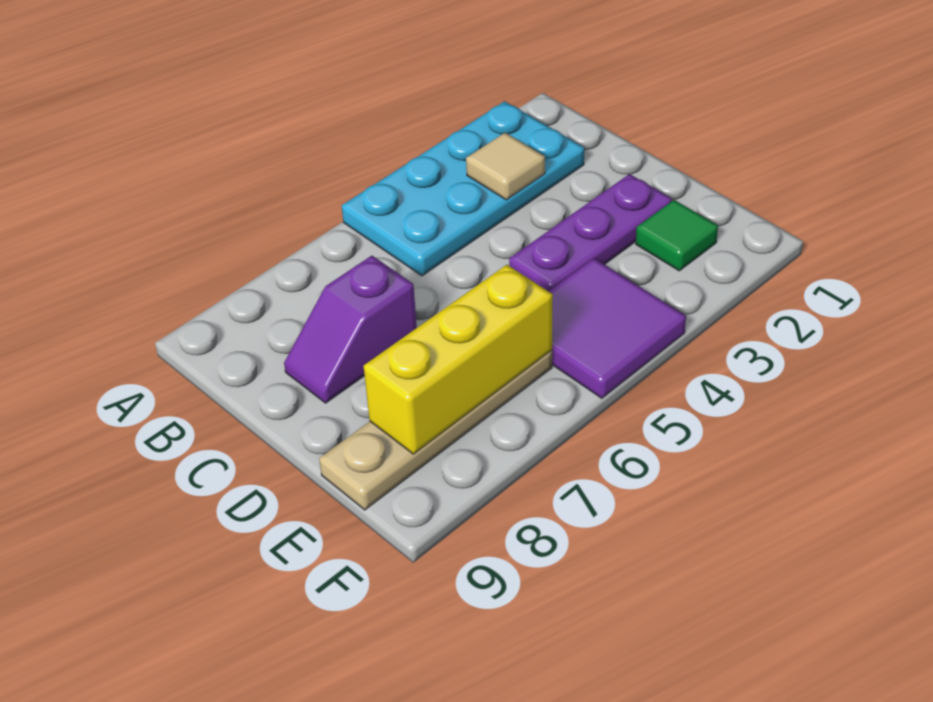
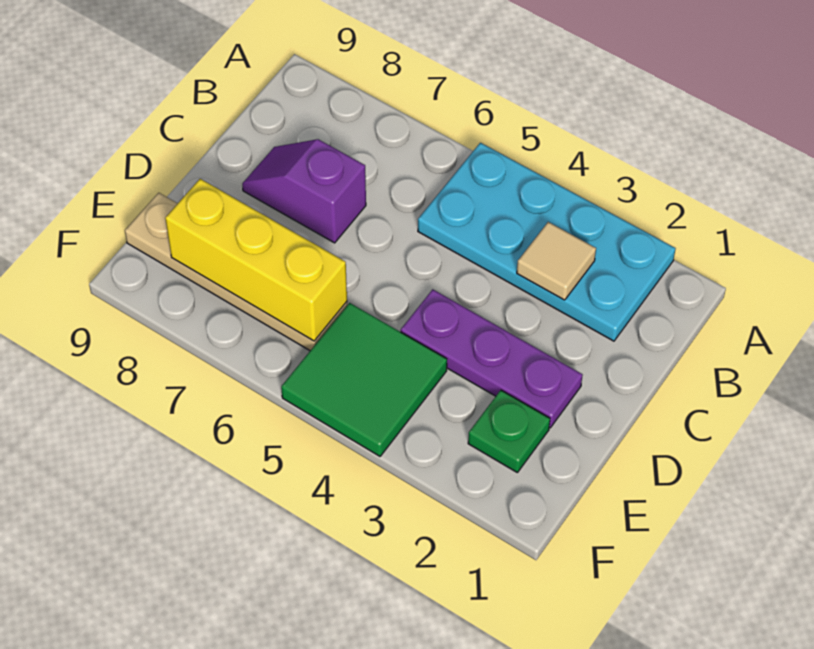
green 1x1 tile [636,200,718,271] -> green 1x1 plate [468,390,550,473]
purple 2x2 tile [549,258,686,398] -> green 2x2 tile [281,303,447,456]

